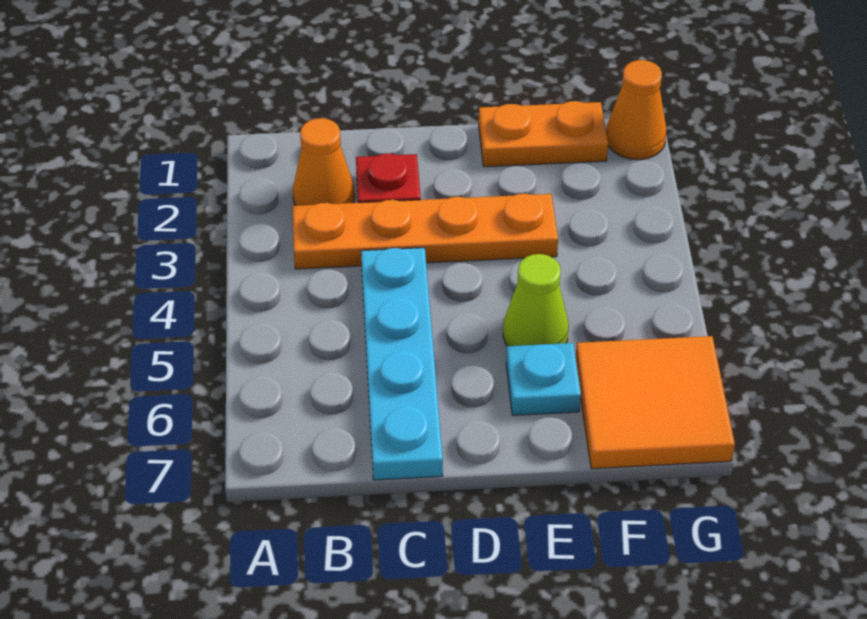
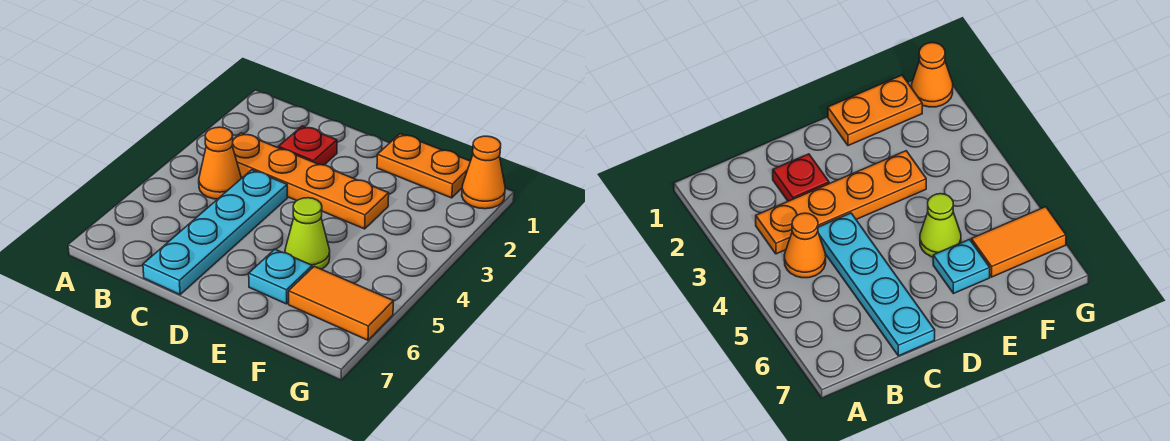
orange 1x1 cone [293,118,355,206] -> orange 1x1 cone moved to [199,127,241,199]
orange 2x2 tile [576,336,735,469] -> orange 1x2 tile [289,266,394,340]

